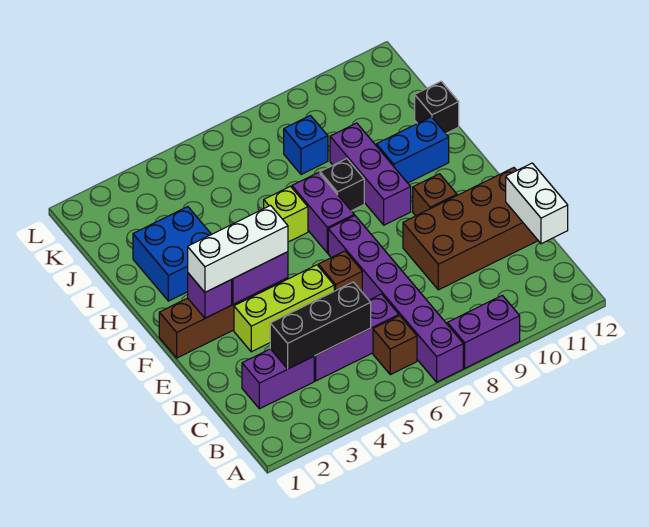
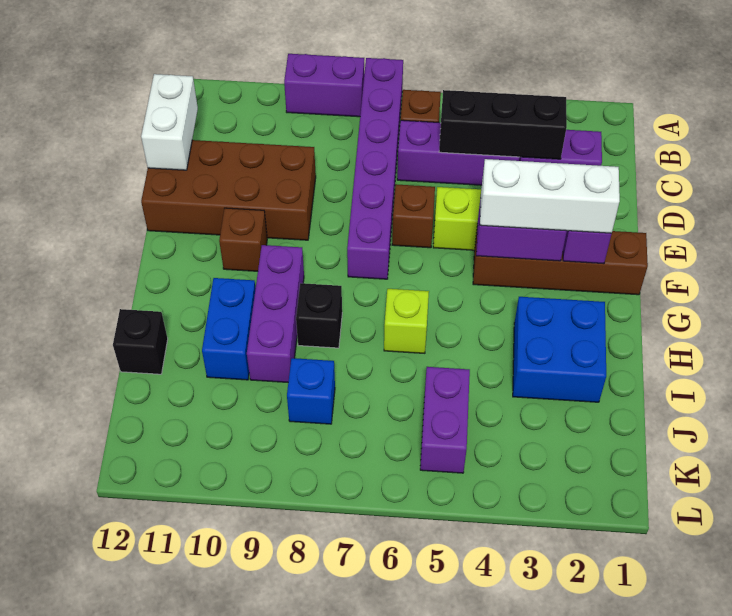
purple 1x2 brick [292,172,354,253] -> purple 1x2 brick moved to [420,367,470,473]
blue 1x2 brick [376,117,449,183] -> blue 1x2 brick turned to [202,278,256,380]

